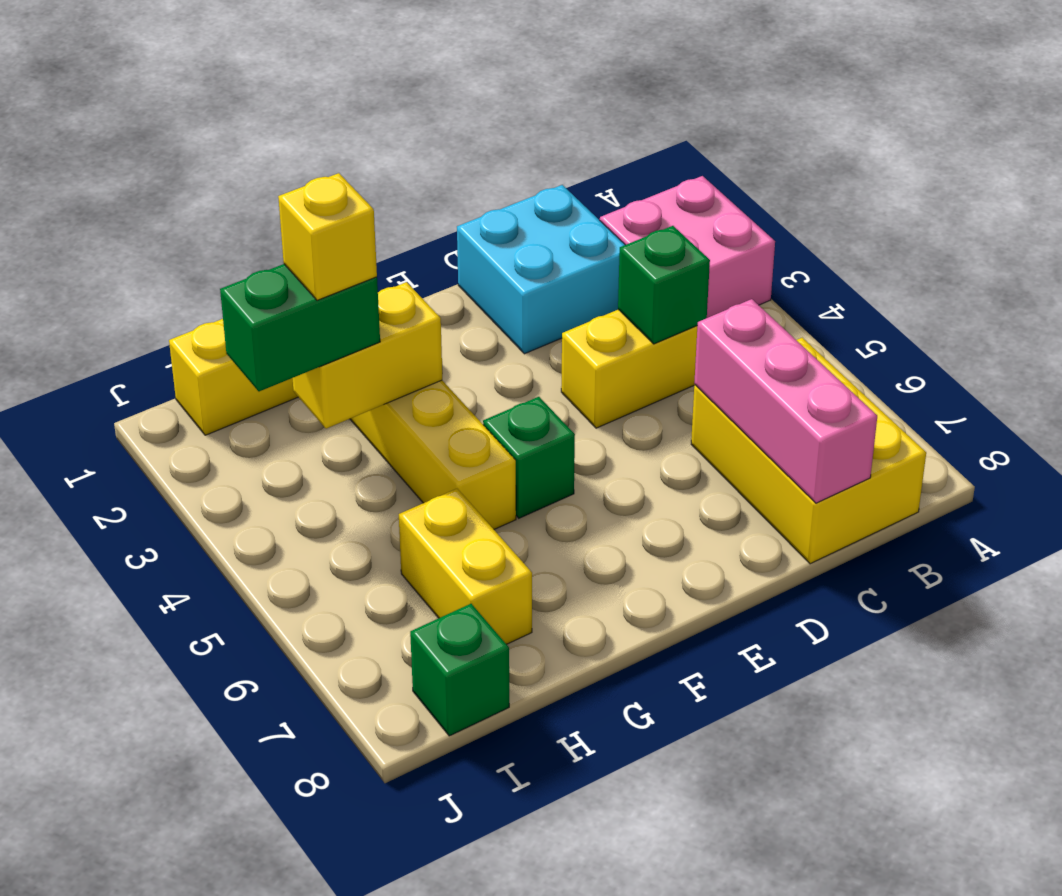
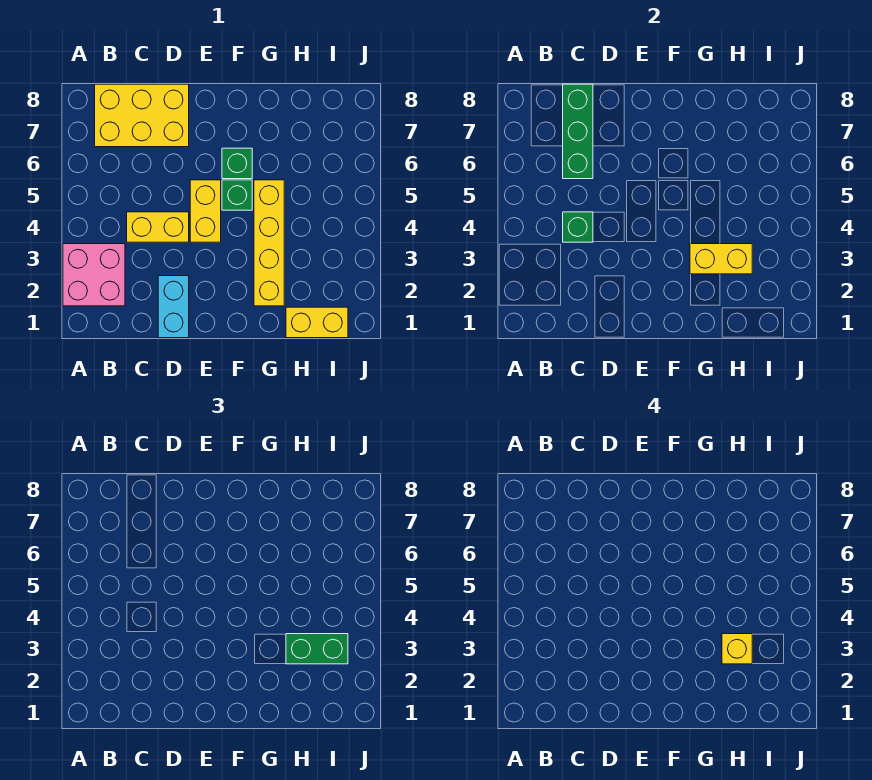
yellow 2x3 brick [691,338,926,564] -> yellow 2x3 brick turned to [95,84,189,147]
cyan 2x2 brick [457,185,625,354] -> cyan 1x2 brick [158,276,189,338]
pink 1x3 brick [694,299,877,503] -> green 1x3 brick [563,84,593,179]
yellow 1x2 brick [399,489,532,644] -> yellow 1x2 brick moved to [190,180,221,242]
green 1x1 brick [410,604,509,736] -> green 1x1 brick moved to [222,148,252,179]

